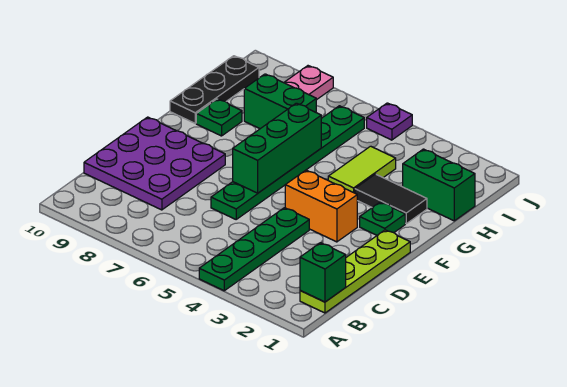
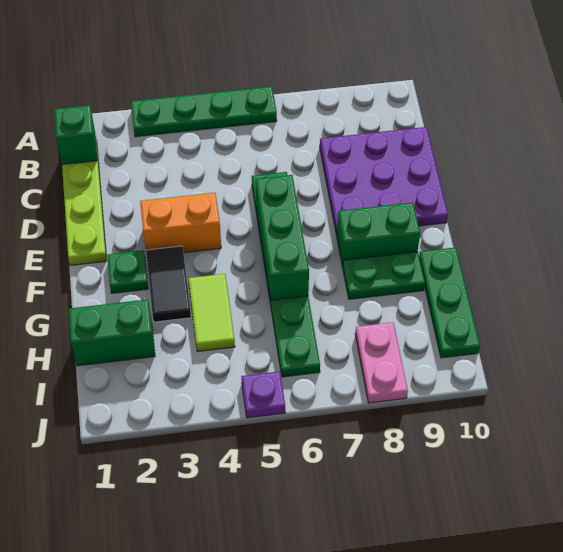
green 1x4 plate [199,208,309,291] -> green 1x4 plate turned to [131,86,277,137]
black 1x2 tile [355,174,427,224] -> black 1x2 tile turned to [146,246,191,322]
green 1x1 plate [196,99,242,136] -> green 1x2 plate [343,252,425,299]
black 1x3 plate [170,56,259,123] -> green 1x3 plate [419,247,480,358]
green 1x2 brick [244,74,316,129] -> green 1x2 brick moved to [337,202,420,267]

